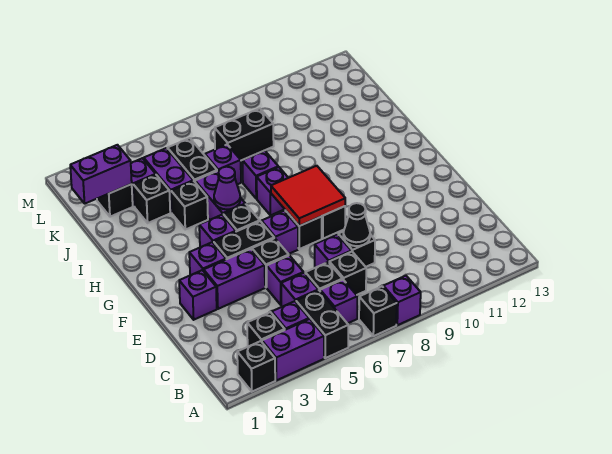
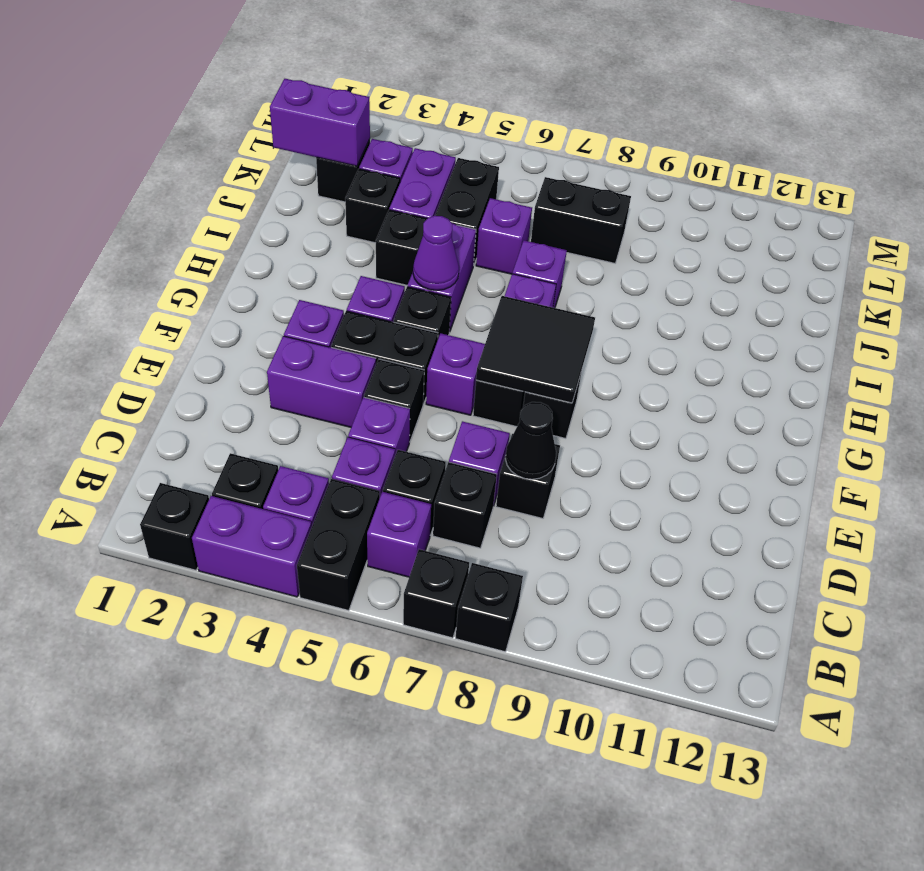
purple 1x1 brick [383,276,421,325] -> black 1x1 brick [456,563,523,652]
purple 1x1 brick [179,270,217,320] -> none
red 2x2 tile [271,166,345,226] -> black 2x2 tile [476,296,595,403]

